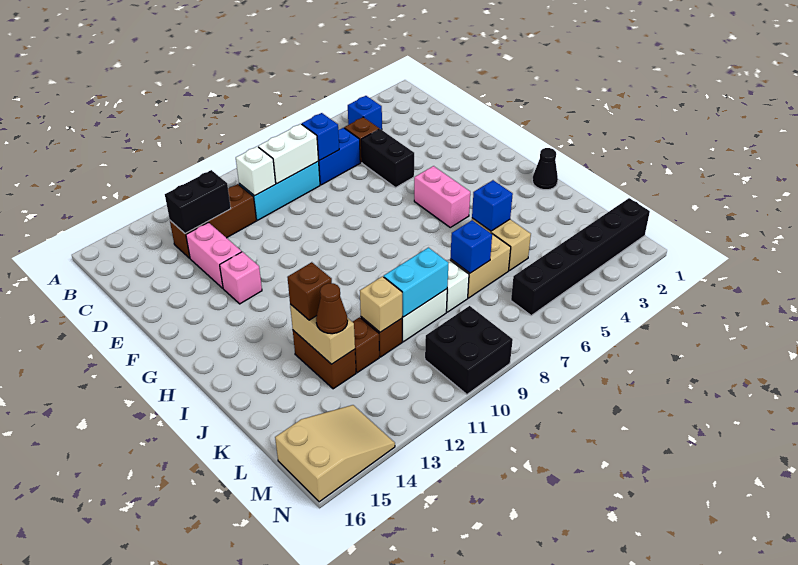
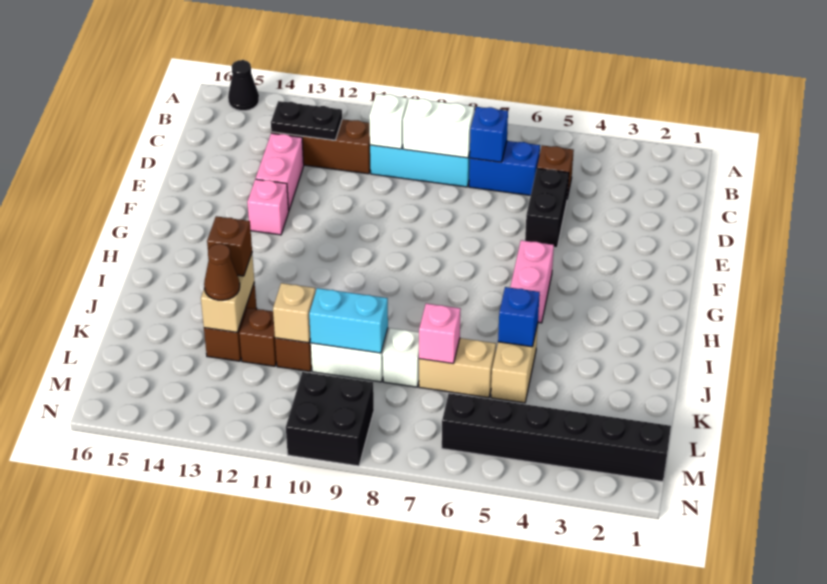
blue 1x1 brick [348,96,382,130] -> none
black 1x2 brick [165,170,231,233] -> black 1x2 plate [271,101,342,140]
black 1x1 cone [532,148,558,190] -> black 1x1 cone moved to [228,60,259,111]
blue 1x1 brick [450,220,492,273] -> pink 1x1 brick [419,303,461,364]
tan 2x3 slope [275,405,395,502] -> none

